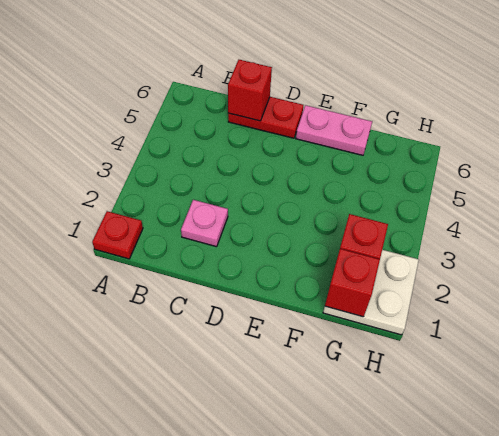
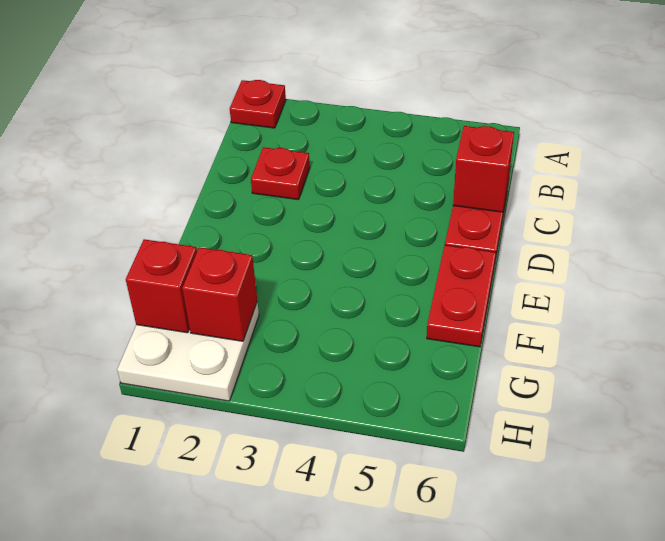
pink 1x1 plate [181,200,228,247] -> red 1x1 plate [251,147,310,200]
pink 1x2 plate [296,105,372,155] -> red 1x2 plate [427,245,496,347]

